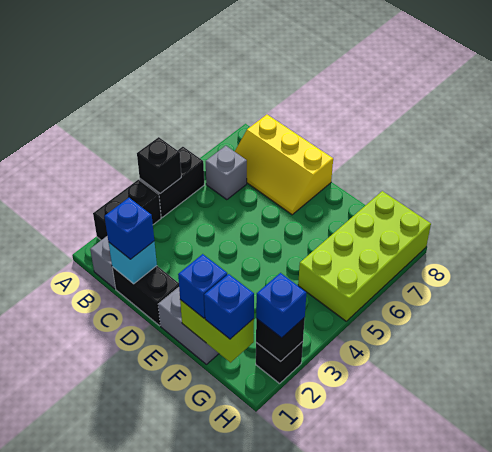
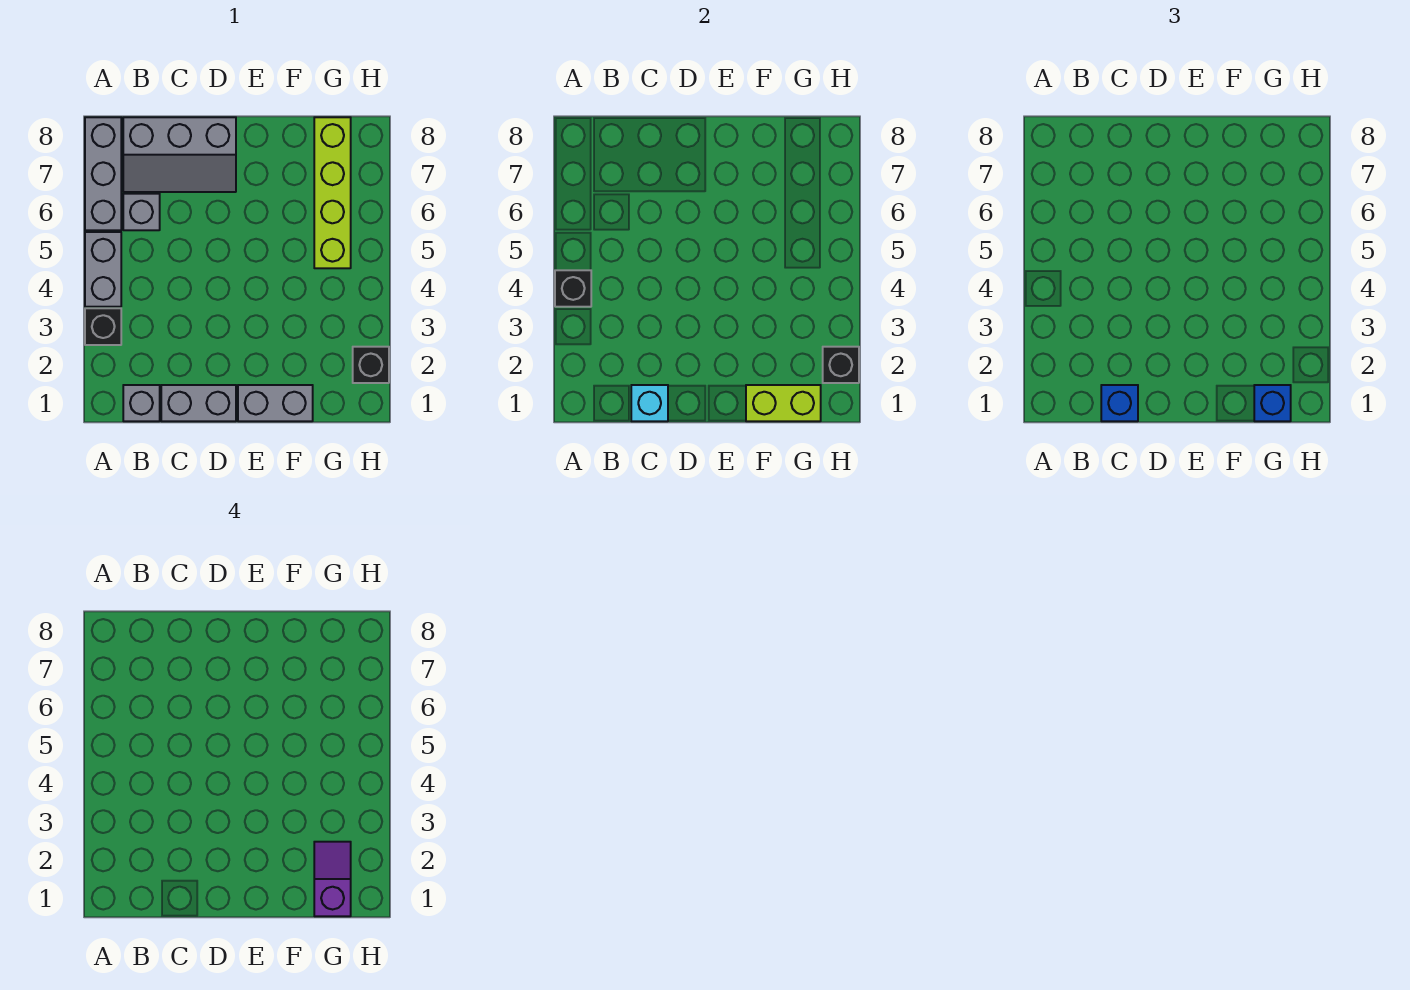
black 1x2 brick [93,180,161,240] -> black 1x1 brick [85,308,121,345]
black 1x2 brick [140,147,204,217] -> grey 1x2 brick [85,232,121,307]
none -> grey 1x3 brick [85,117,121,230]
yellow 2x3 slope [235,115,333,215] -> grey 2x3 slope [123,117,236,192]
black 1x2 brick [112,266,179,326] -> grey 1x2 brick [161,385,236,421]
blue 1x1 brick [178,254,227,318] -> none
none -> purple 1x2 slope [314,842,351,916]
lime 2x4 brick [298,191,431,321] -> lime 1x4 brick [314,117,351,268]
blue 1x1 brick [256,273,306,338] -> none

